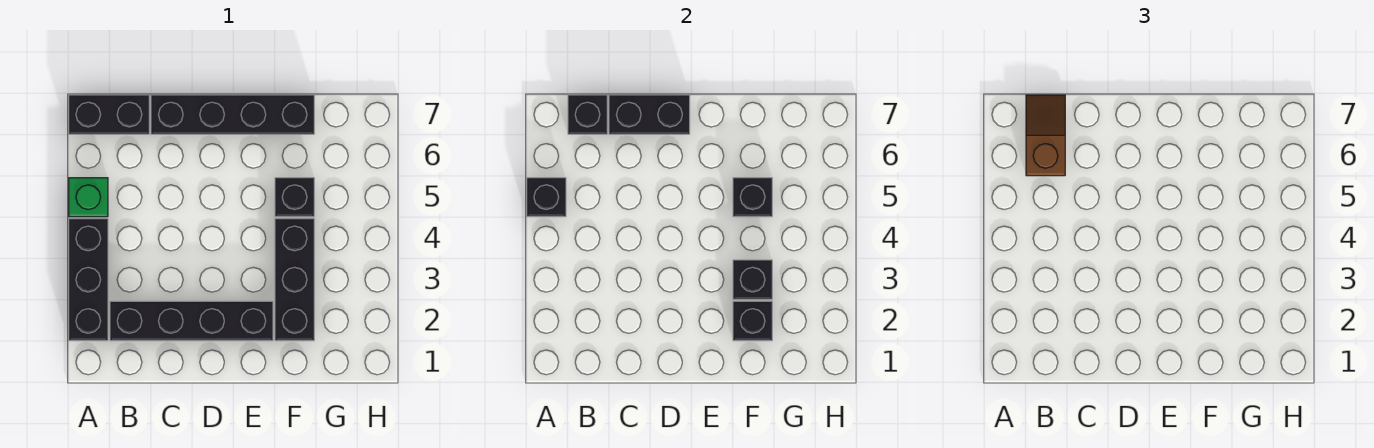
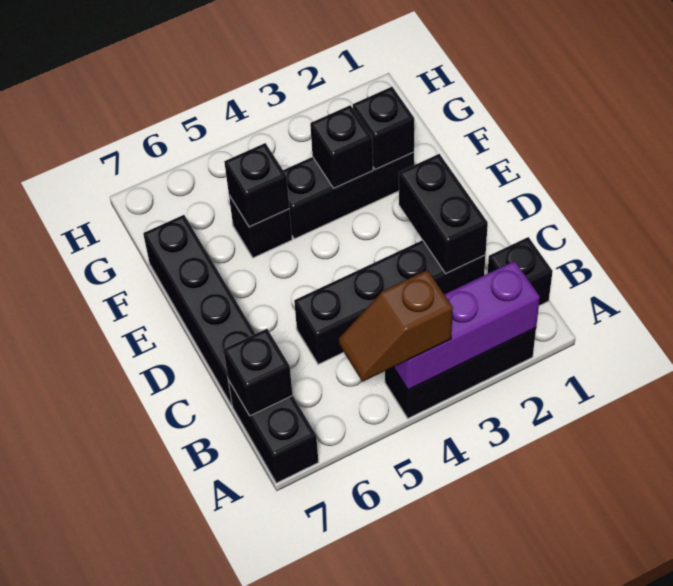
none -> purple 1x3 brick [393,261,540,390]
green 1x1 brick [69,178,108,217] -> none
black 1x1 brick [527,178,566,217] -> black 1x1 brick moved to [488,237,553,306]
black 1x4 brick [110,301,273,341] -> black 1x4 brick turned to [294,240,486,364]
brown 1x2 slope [1026,95,1065,176] -> brown 1x2 slope moved to [339,270,453,382]
black 1x2 brick [609,95,690,134] -> black 1x2 brick moved to [399,154,488,274]

